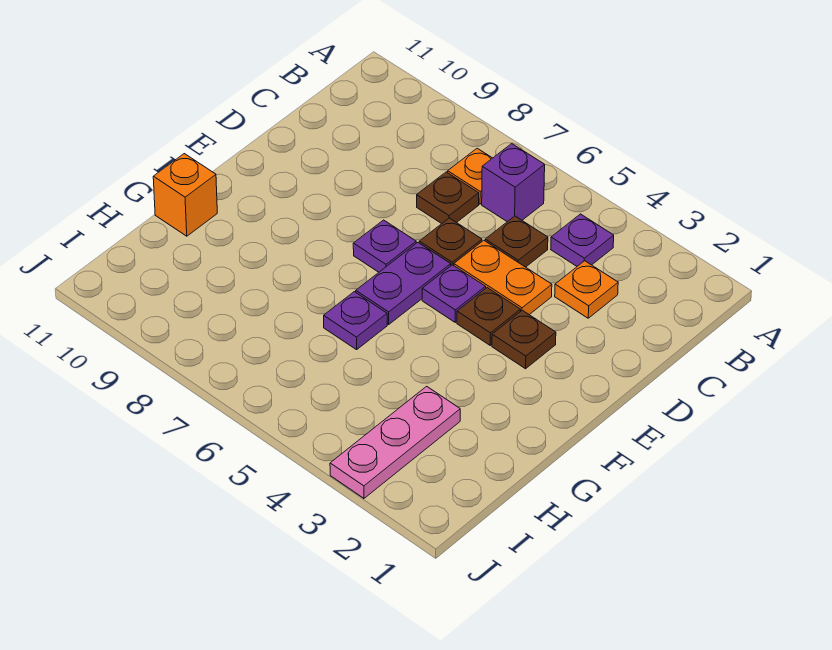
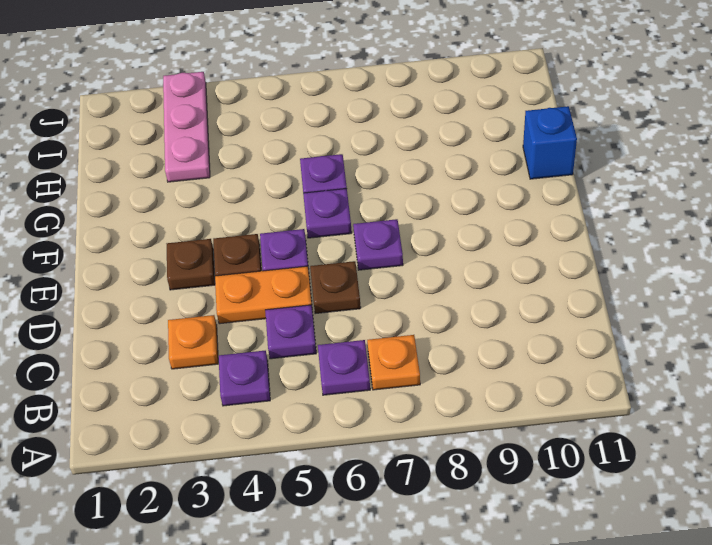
purple 1x1 brick [482,144,545,222] -> purple 1x1 plate [318,340,370,395]
brown 1x1 plate [485,216,548,267] -> purple 1x1 plate [265,305,316,359]
brown 1x1 plate [417,172,479,224] -> none
purple 1x2 plate [356,243,451,324] -> purple 1x1 plate [303,189,352,238]
orange 1x1 brick [153,154,217,236] -> blue 1x1 brick [523,106,577,179]

